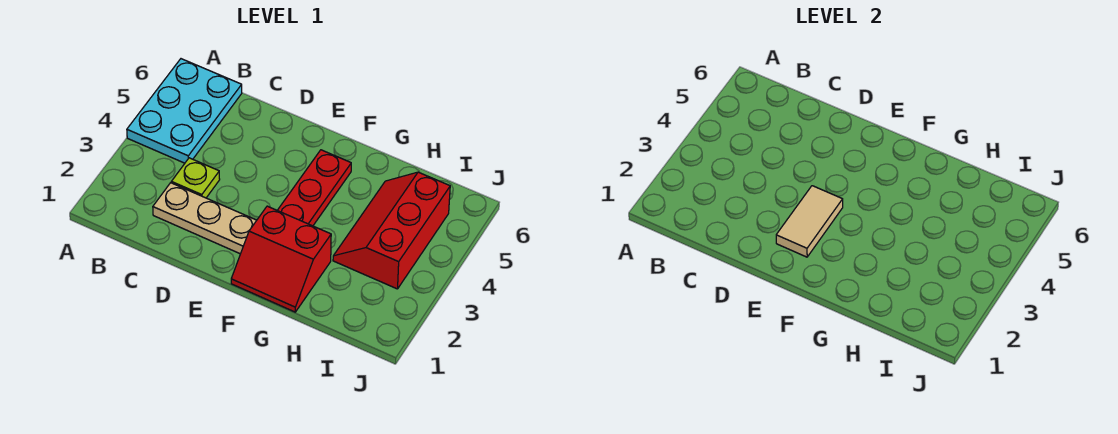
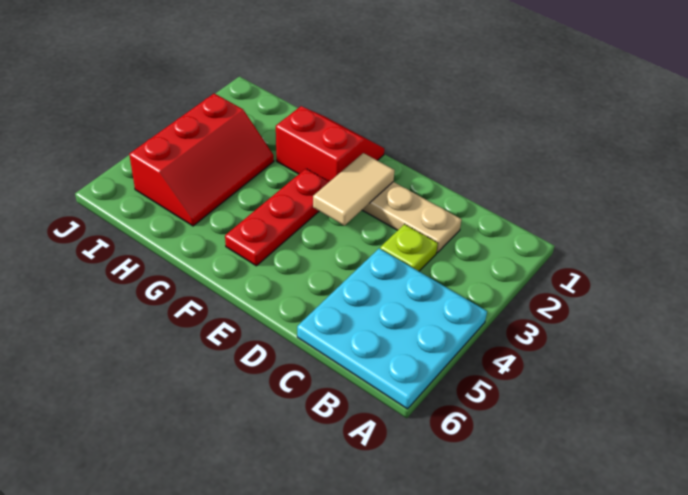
cyan 2x3 plate [127,59,242,163] -> cyan 3x3 plate [297,248,487,409]

